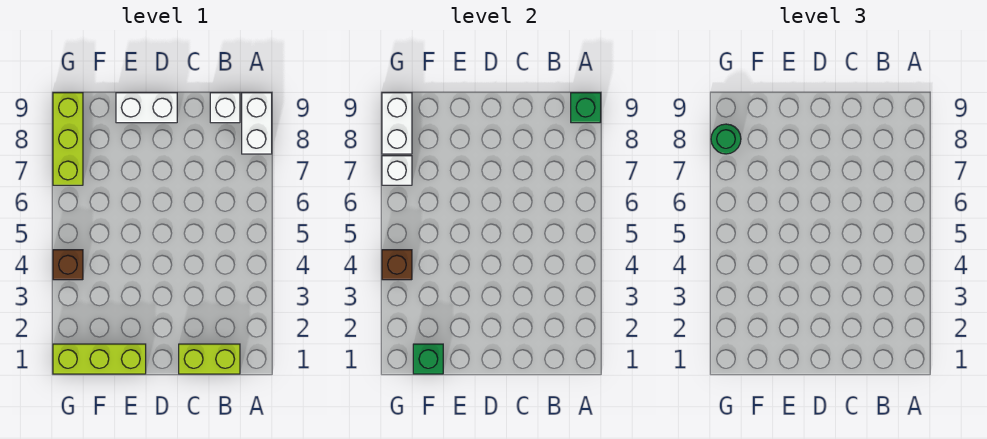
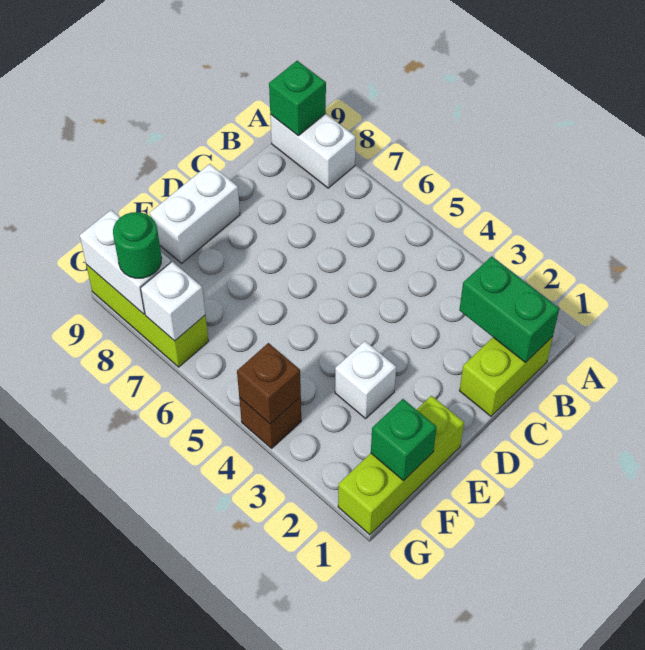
none -> green 1x2 brick [459,256,559,362]
white 1x1 brick [210,93,240,123] -> white 1x1 brick moved to [335,341,396,419]

